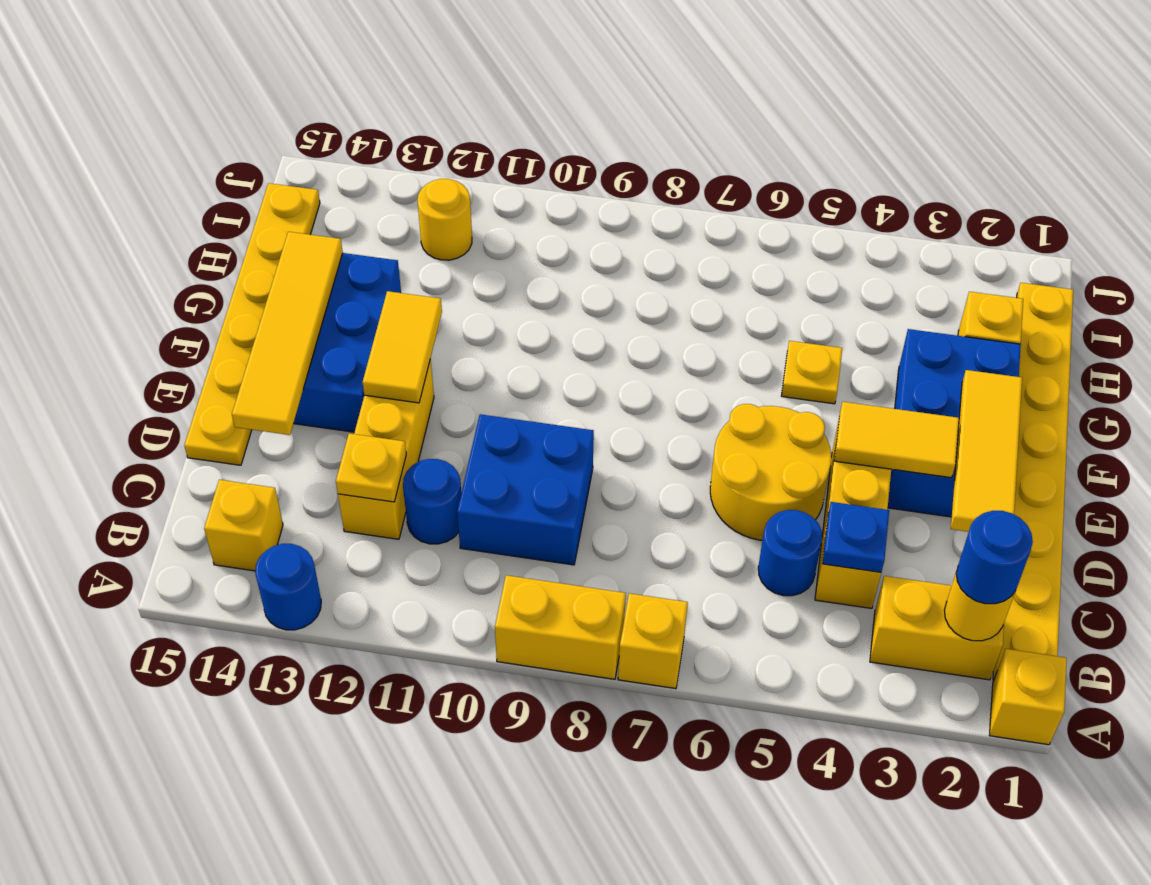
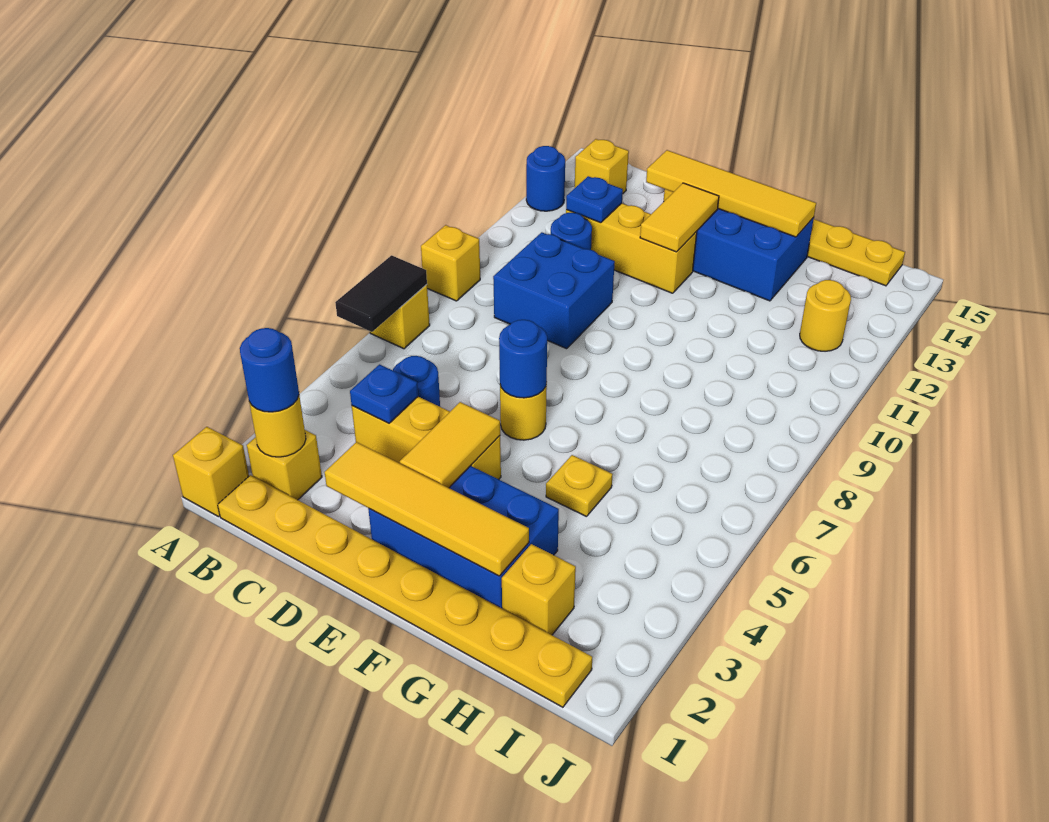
none -> black 1x2 tile [335,255,427,332]
yellow 1x2 brick [495,575,626,679] -> yellow 1x1 brick [421,225,480,301]
yellow 1x2 brick [870,576,1004,680] -> yellow 1x1 brick [247,430,322,500]
yellow 1x1 plate [336,433,406,502] -> blue 1x1 plate [566,176,623,223]
yellow 1x3 tile [951,370,1022,532] -> yellow 1x4 tile [325,442,529,576]
yellow 2x2 round brick [710,404,831,540] -> yellow 1x1 round brick [500,383,547,440]
none -> blue 1x1 round brick [499,320,547,398]
yellow 1x2 tile [363,291,442,403] -> yellow 1x2 tile turned to [640,183,719,252]

